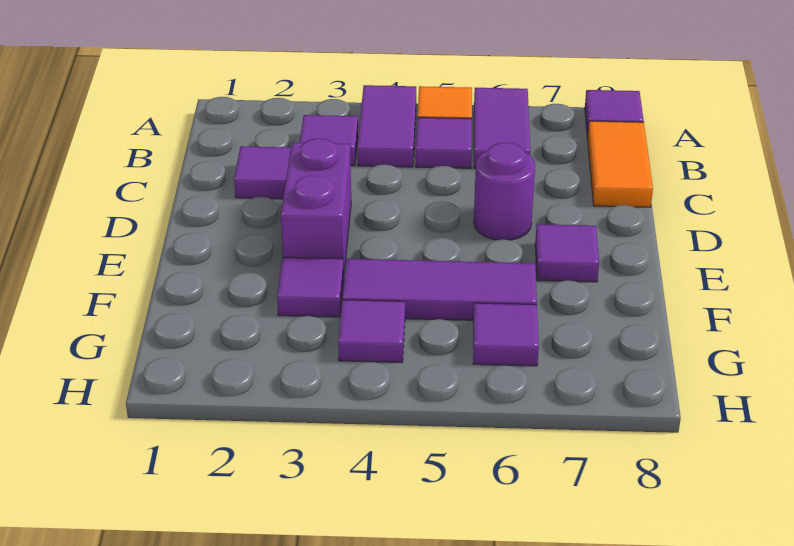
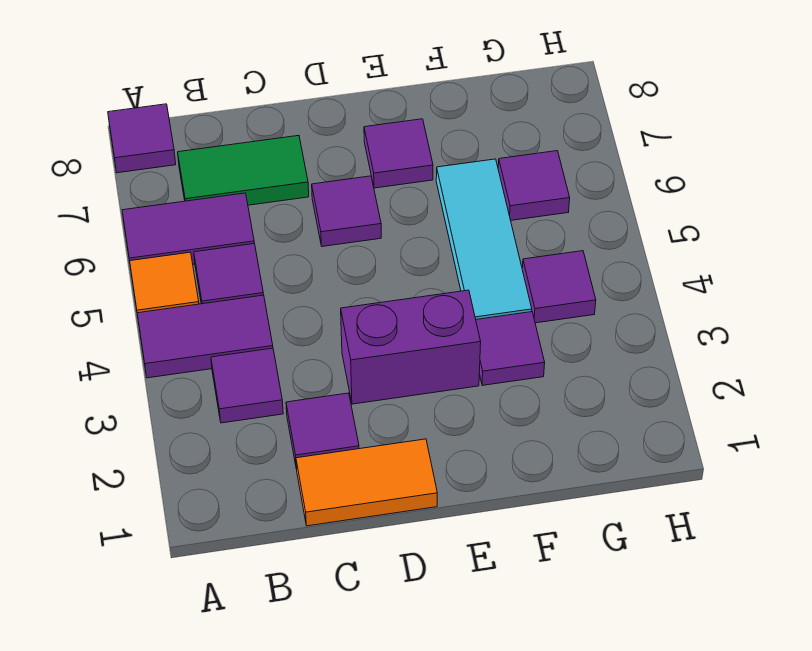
none -> green 1x2 tile [178,136,309,205]
orange 1x2 tile [588,121,653,207] -> orange 1x2 tile moved to [296,439,437,526]
purple 1x1 round brick [474,142,535,240] -> purple 1x1 tile [312,176,381,246]
purple 1x3 tile [343,259,537,320] -> cyan 1x3 tile [436,159,532,319]

